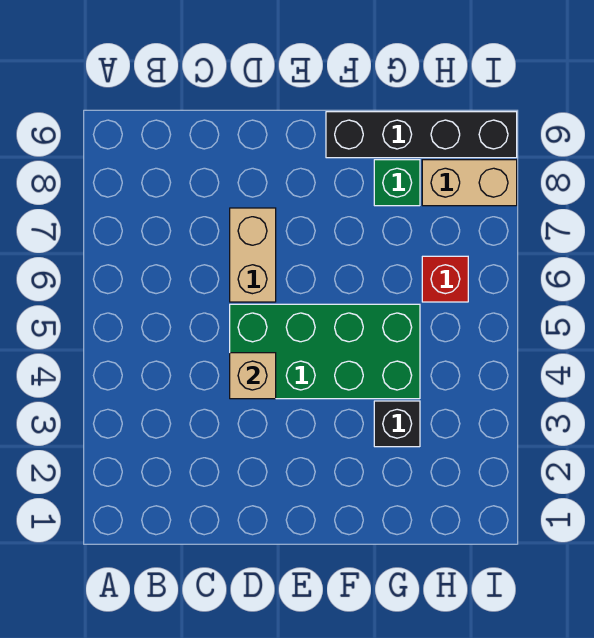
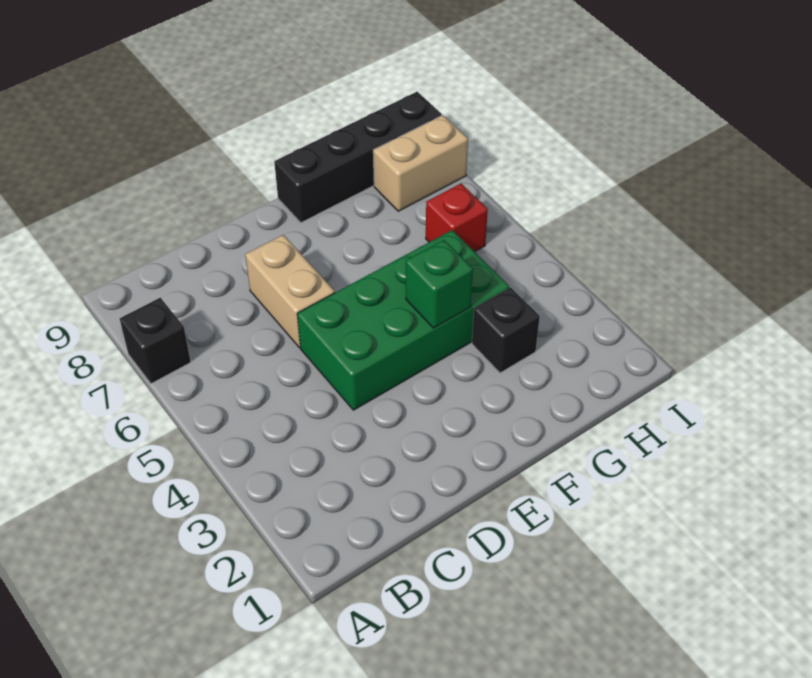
none -> black 1x1 brick [120,298,191,384]
tan 1x1 brick [230,353,276,399] -> none
green 1x1 brick [374,160,420,206] -> green 1x1 brick moved to [406,240,473,328]

